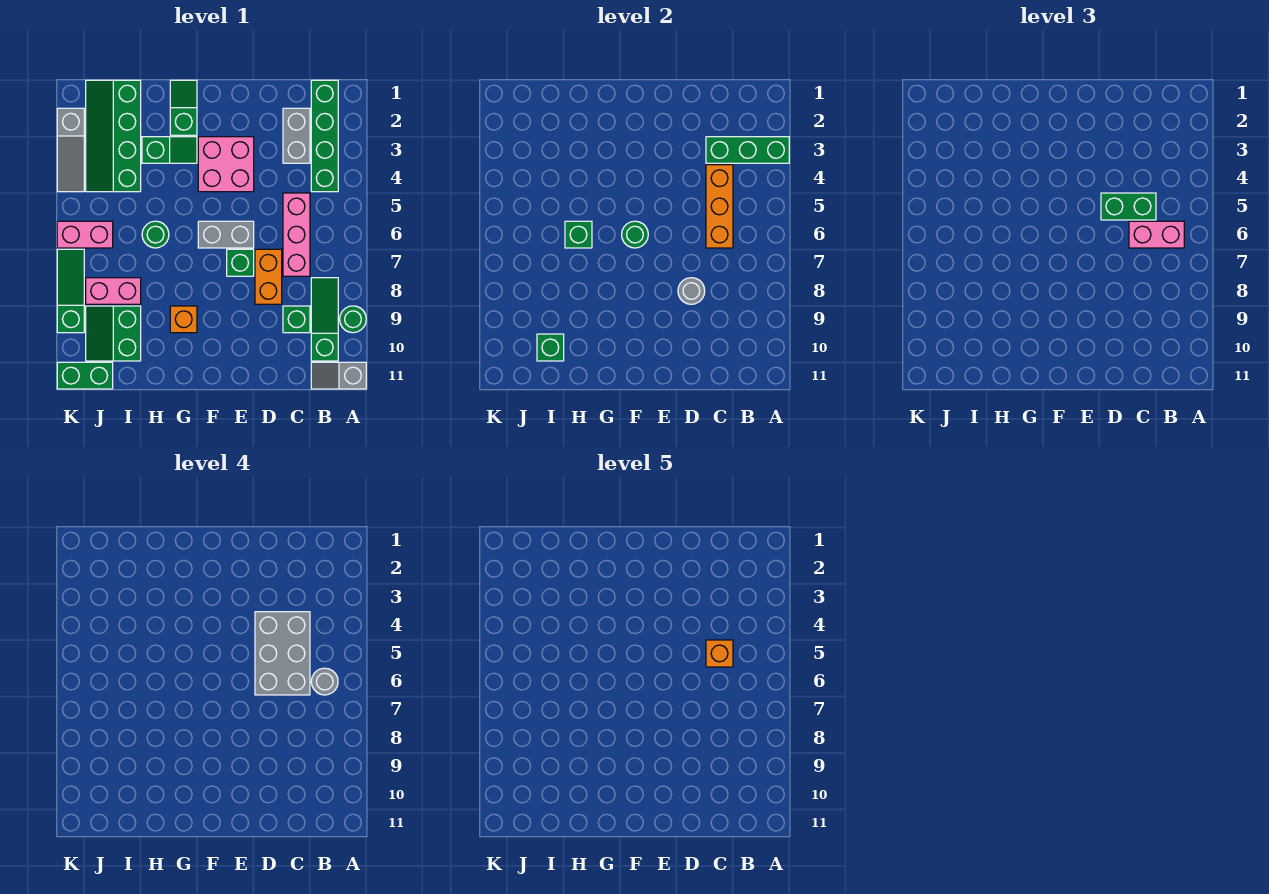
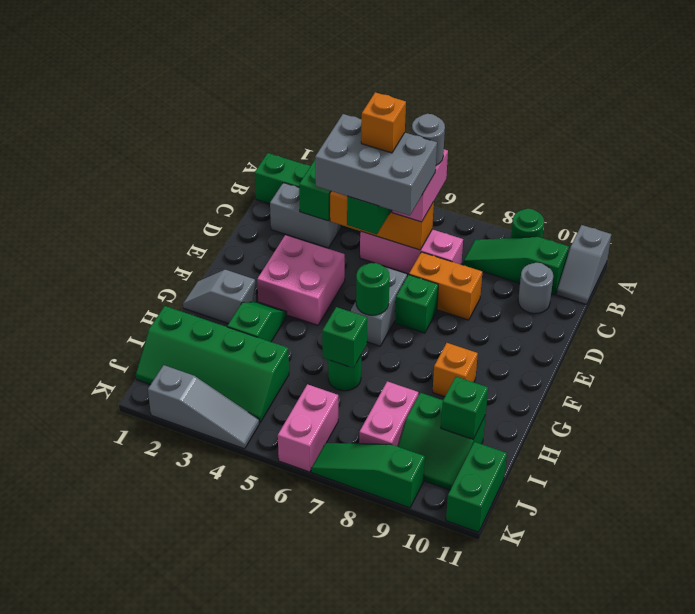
green 1x1 brick [283,306,310,333] -> none
grey 1x1 round brick [678,278,705,304] -> grey 1x1 round brick moved to [518,263,553,314]
green 1x2 slope [170,80,197,135] -> grey 1x2 slope [183,270,256,324]

